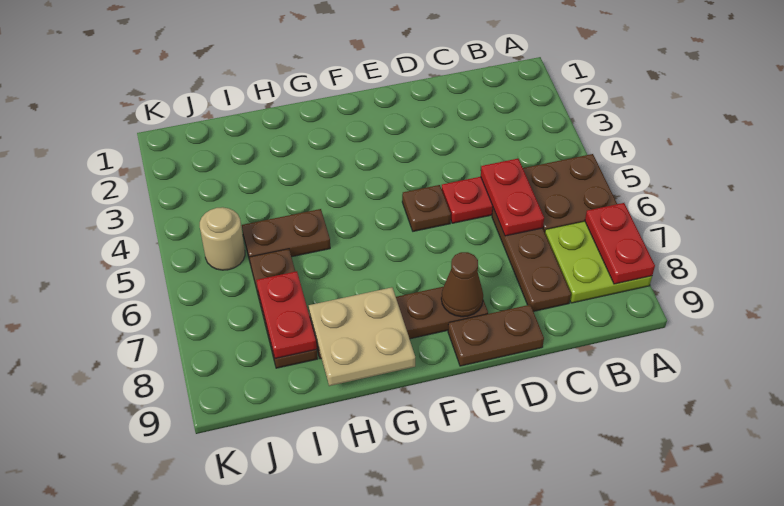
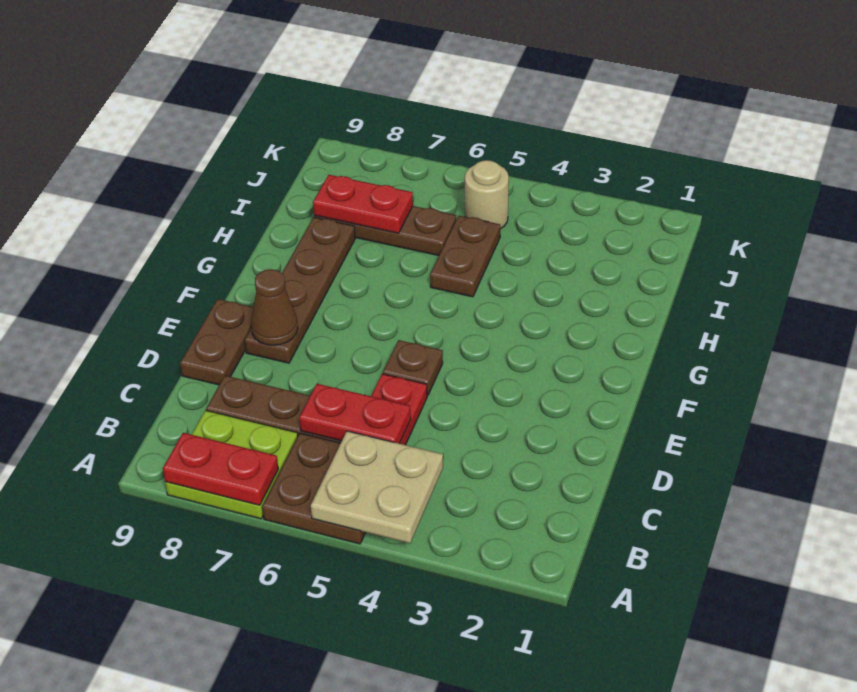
tan 2x2 plate [309,287,415,386] -> tan 2x2 plate moved to [311,431,443,543]

